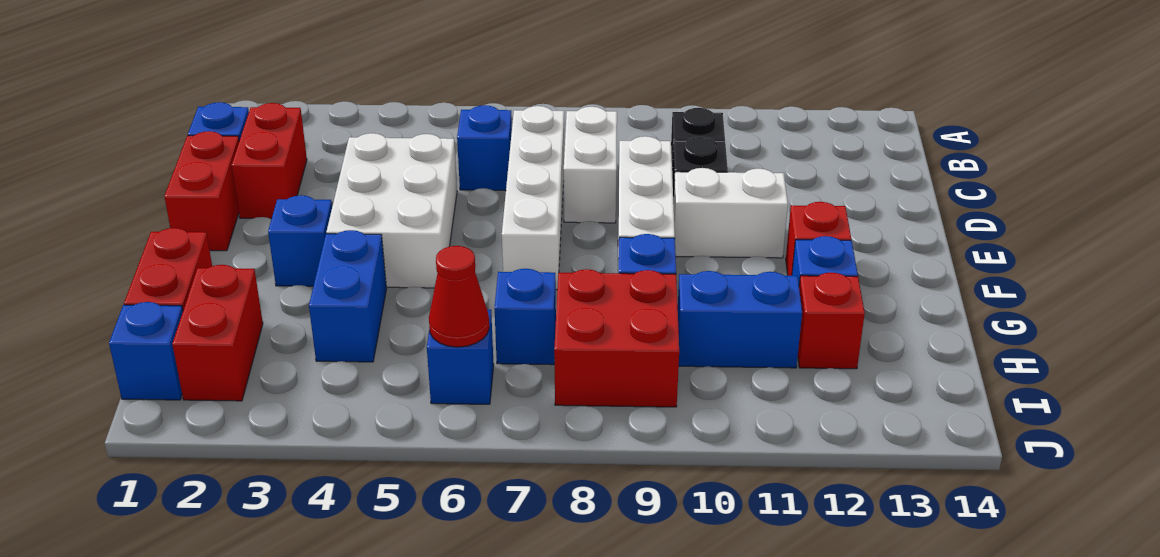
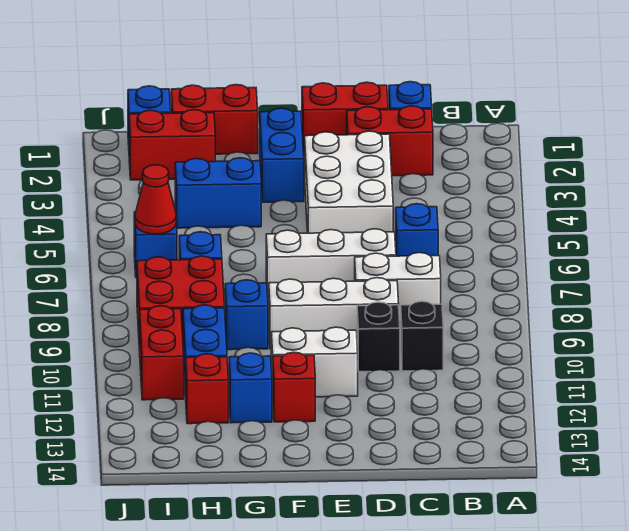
white 1x4 brick [502,106,564,290] -> white 1x3 brick [266,229,396,300]
white 2x3 brick [326,133,457,288] -> white 2x3 brick turned to [305,131,393,233]
white 1x2 brick [673,168,788,258] -> white 1x2 brick turned to [271,327,358,397]
blue 1x1 brick [268,195,332,286] -> blue 1x2 brick [260,108,304,202]
none -> red 1x2 brick [140,306,184,400]

